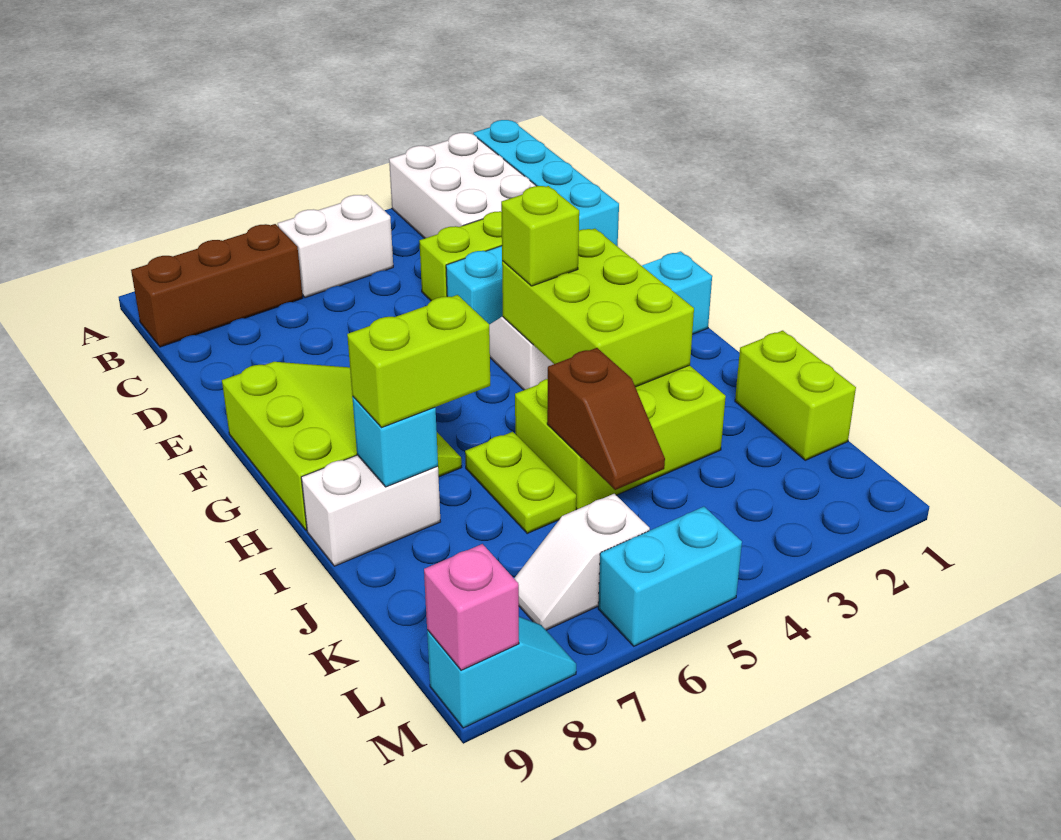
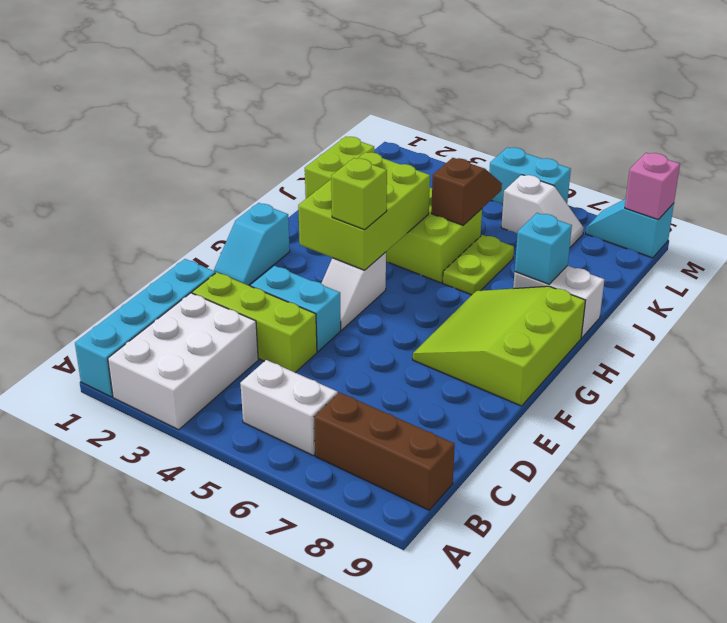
lime 1x2 brick [347,295,490,427] -> none

